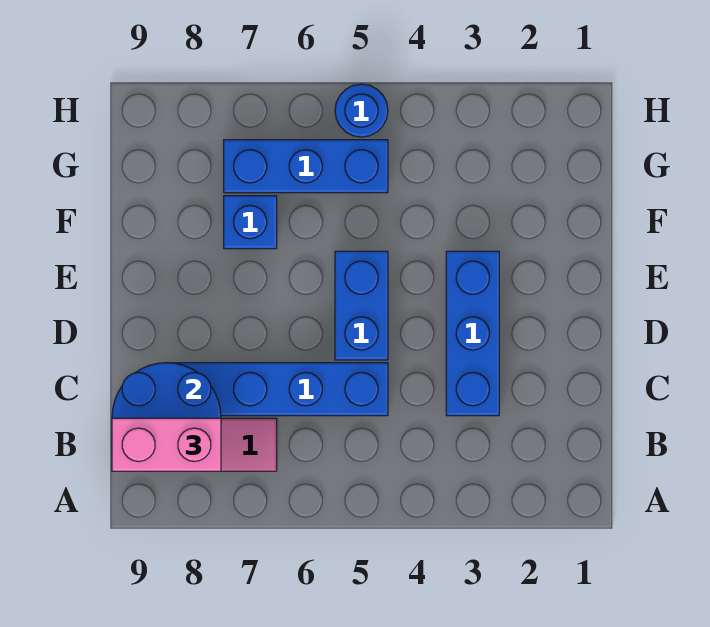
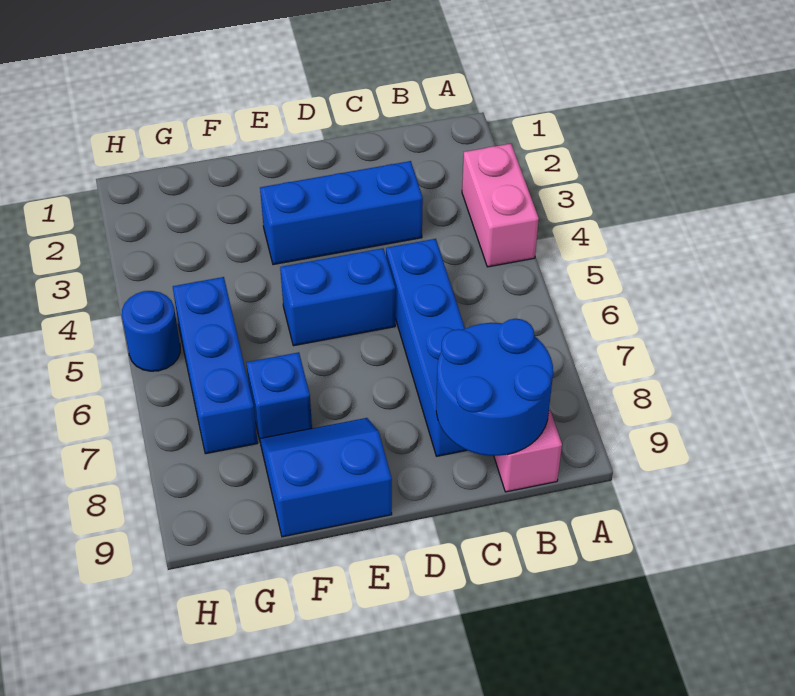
pink 1x2 brick [112,418,221,471] -> pink 1x2 brick moved to [462,144,539,267]
none -> blue 2x2 slope [260,418,392,537]

